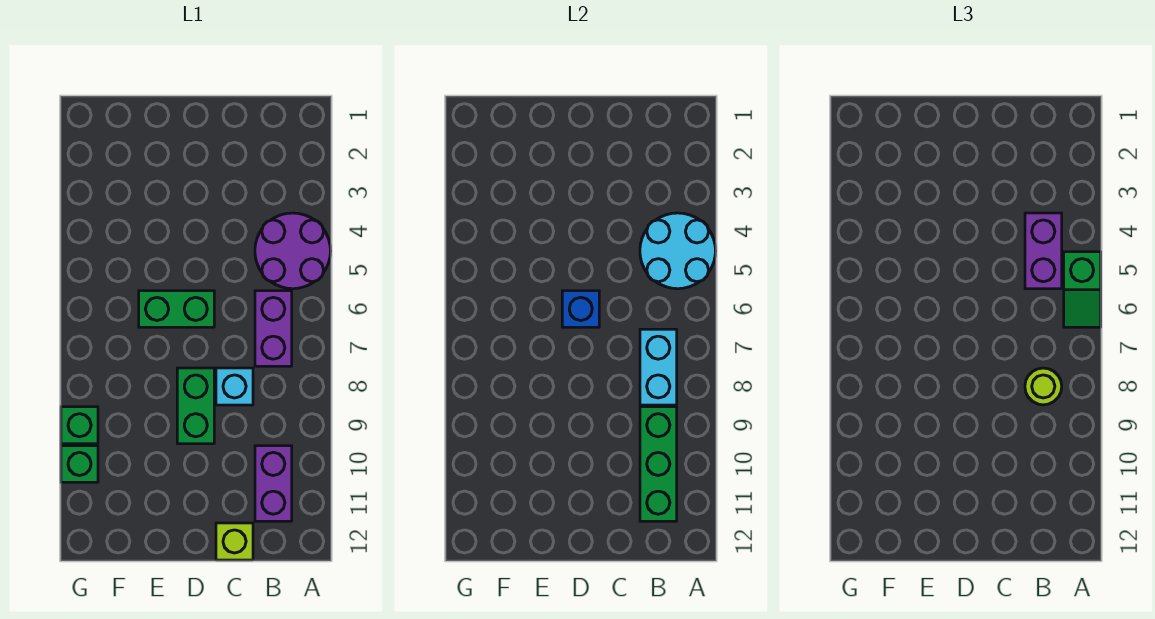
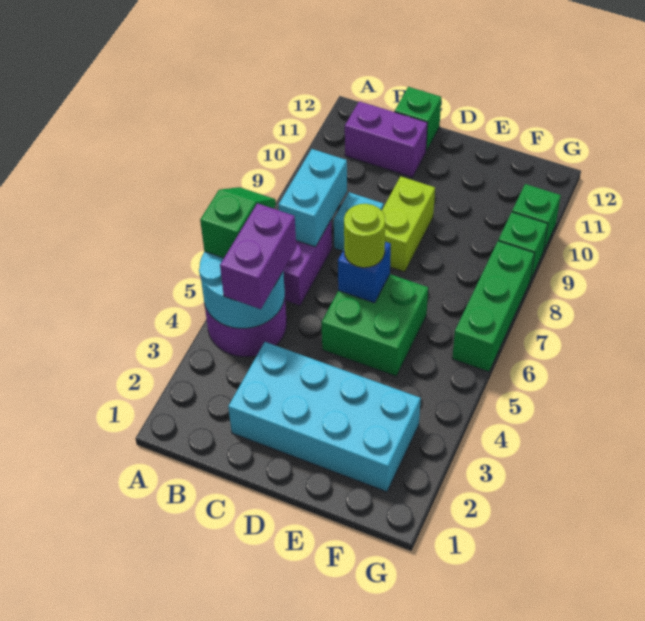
lime 1x1 round brick [1025,368,1062,405] -> lime 1x1 round brick moved to [344,204,385,268]
green 1x3 brick [640,407,677,521] -> green 1x3 brick moved to [452,241,534,372]
purple 1x2 brick [255,446,292,521] -> purple 1x2 brick turned to [345,101,428,177]
none -> cyan 2x4 brick [228,342,421,492]
lime 1x1 brick [216,523,253,560] -> green 1x1 brick [395,87,441,151]
green 1x2 brick [139,291,214,327] -> green 2x2 brick [321,274,428,376]
green 1x2 brick [177,368,214,444] -> lime 1x2 brick [382,176,435,272]

